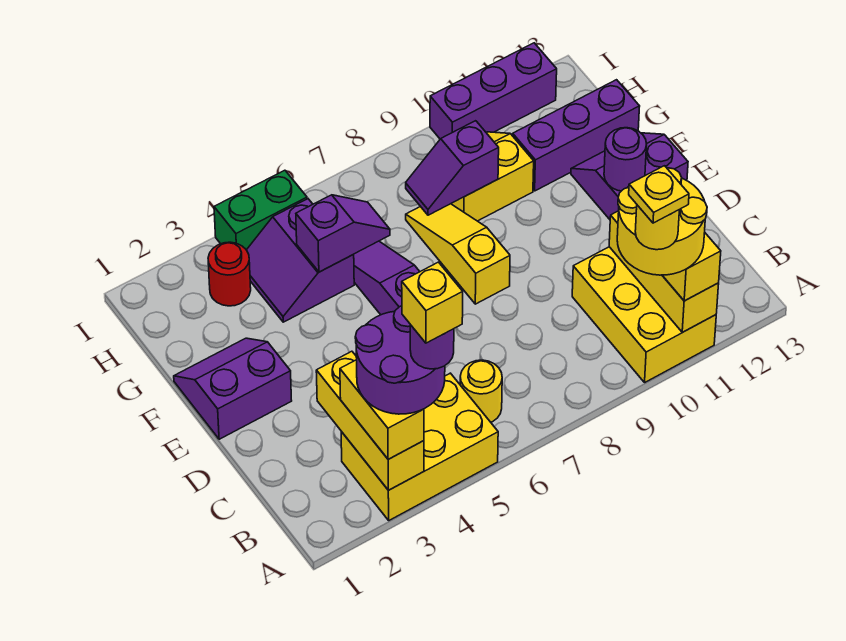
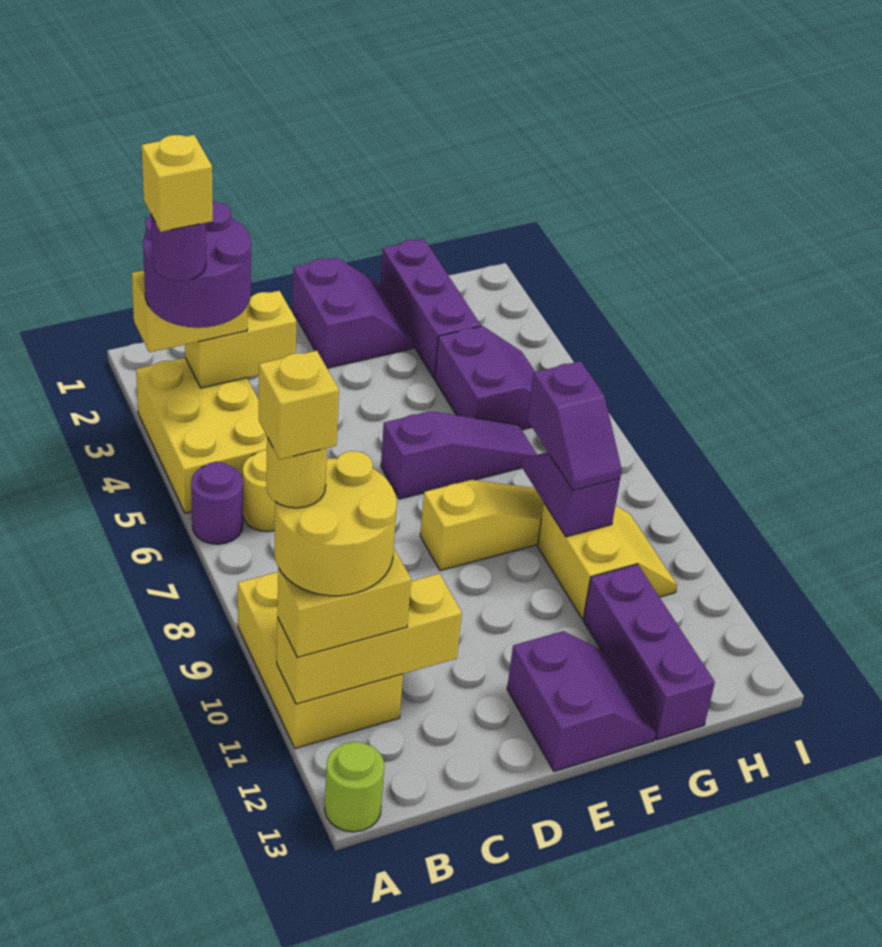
yellow 1x3 brick [316,351,424,490] -> yellow 1x2 brick [185,291,296,388]
yellow 2x3 brick [572,247,716,382] -> yellow 2x3 brick turned to [238,572,403,748]
yellow 1x1 plate [629,166,689,223] -> yellow 1x1 brick [259,351,339,460]
none -> lime 1x1 round brick [325,742,384,832]
purple 1x1 round brick [604,128,647,191] -> purple 1x1 round brick moved to [191,462,243,544]
purple 2x2 slope [247,199,354,322] -> purple 2x2 slope turned to [435,326,535,430]
purple 1x2 slope [296,195,390,272] -> purple 1x2 slope moved to [528,361,622,490]
red 1x1 round brick [208,242,251,306] -> none
green 1x2 brick [214,170,307,250] -> none
purple 1x3 brick [430,43,557,139] -> purple 1x3 brick moved to [380,239,481,378]

